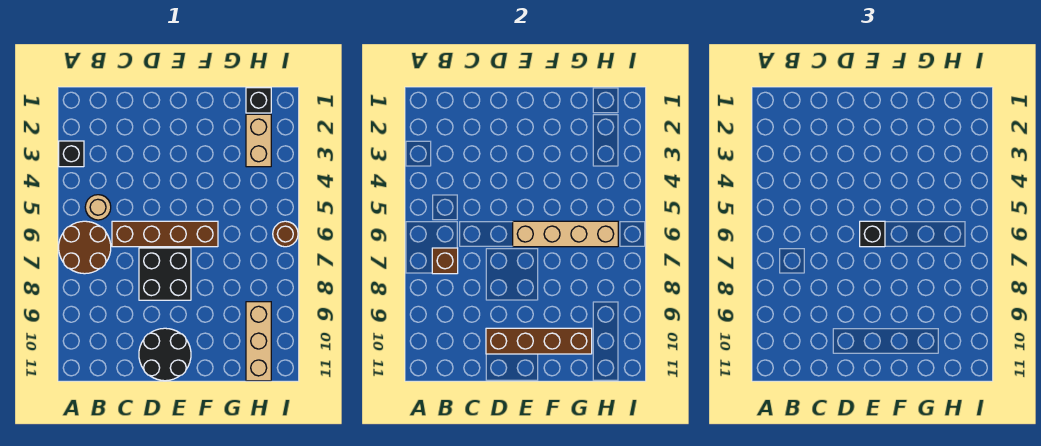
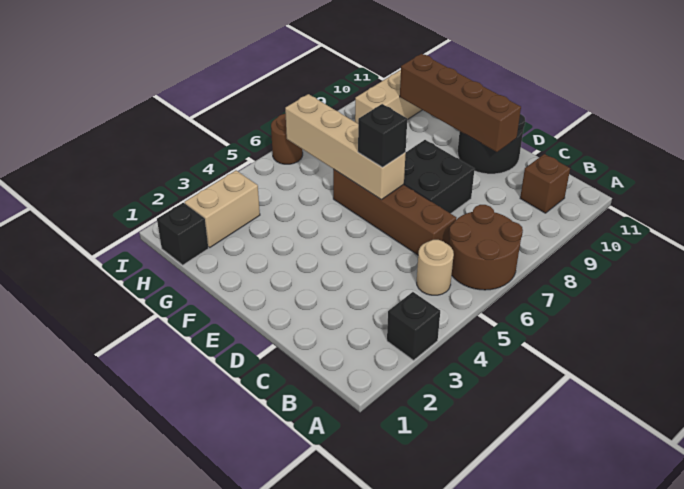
brown 1x1 brick [432,248,458,274] -> brown 1x1 brick moved to [520,154,570,213]

